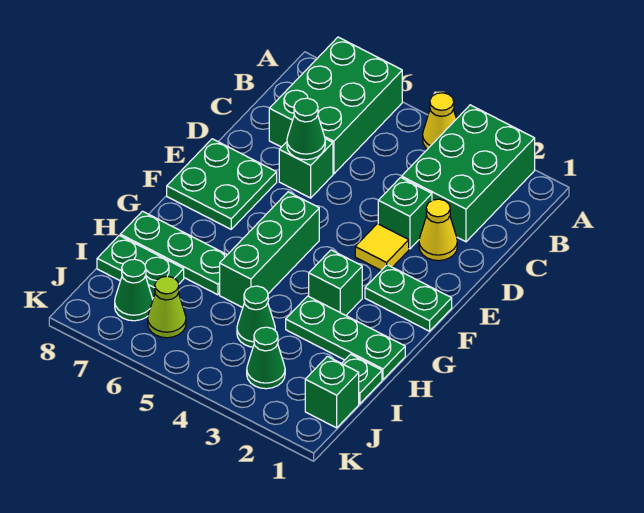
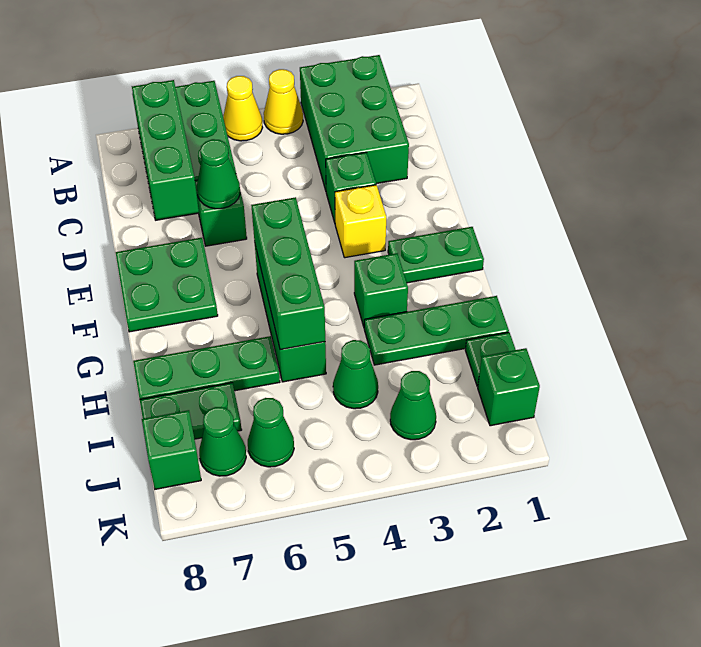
none -> green 1x3 brick [132,80,199,219]
yellow 1x1 cone [419,199,457,261] -> yellow 1x1 cone moved to [223,76,263,141]
yellow 1x1 tile [355,224,409,271] -> yellow 1x1 brick [335,185,386,258]
none -> green 1x3 brick [251,197,325,350]
lime 1x1 cone [148,276,186,338] -> green 1x1 cone [248,398,294,467]
none -> green 1x1 brick [142,410,201,489]

